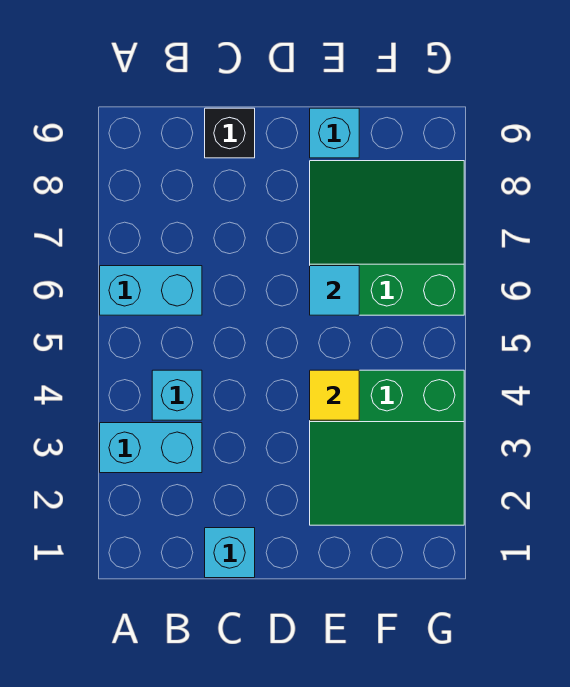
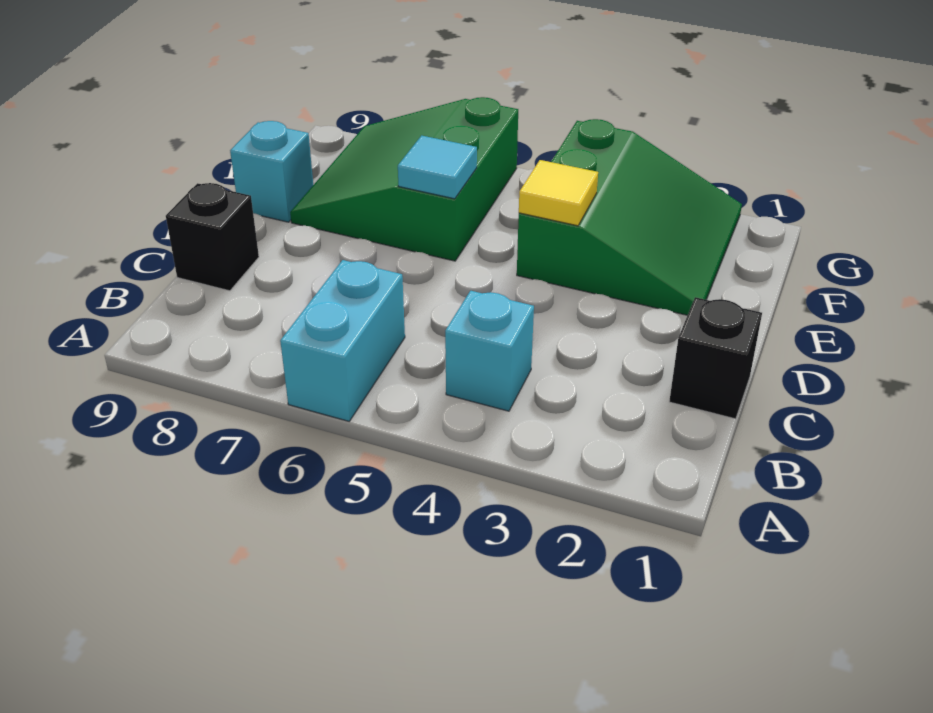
cyan 1x2 brick [100,423,202,473] -> none
cyan 1x1 brick [205,528,255,578] -> black 1x1 brick [669,297,762,419]

